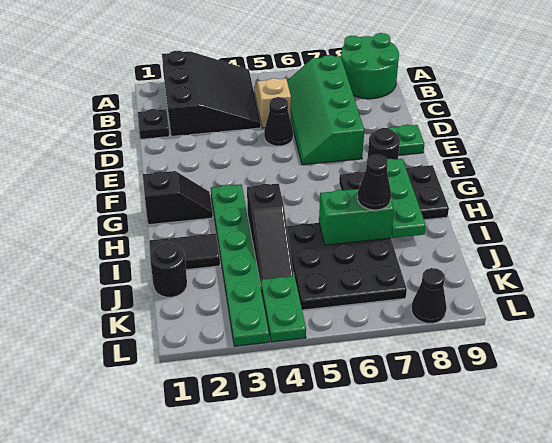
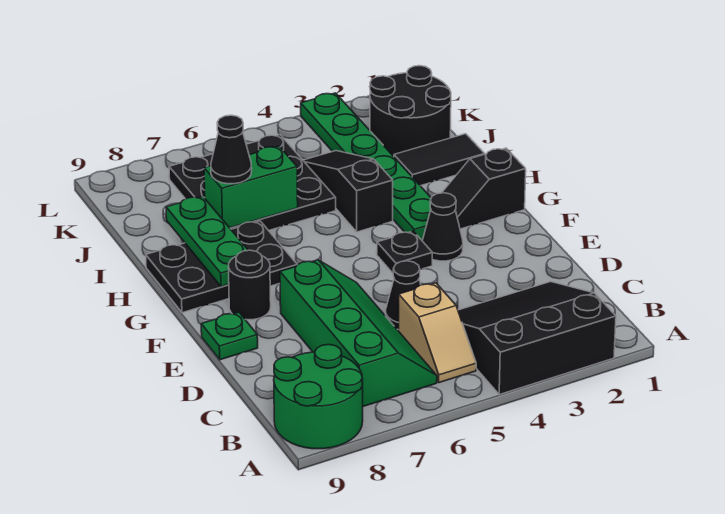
black 3x3 slope [162,51,261,137] -> black 3x3 slope turned to [458,282,616,394]
black 1x1 plate [138,109,169,139] -> black 1x1 plate moved to [377,231,432,273]
black 1x1 round brick [150,243,187,297] -> black 2x2 round brick [370,66,451,156]
green 1x2 plate [261,276,306,342] -> none
black 1x1 cone [411,268,447,324] -> black 1x1 cone moved to [422,193,463,261]

